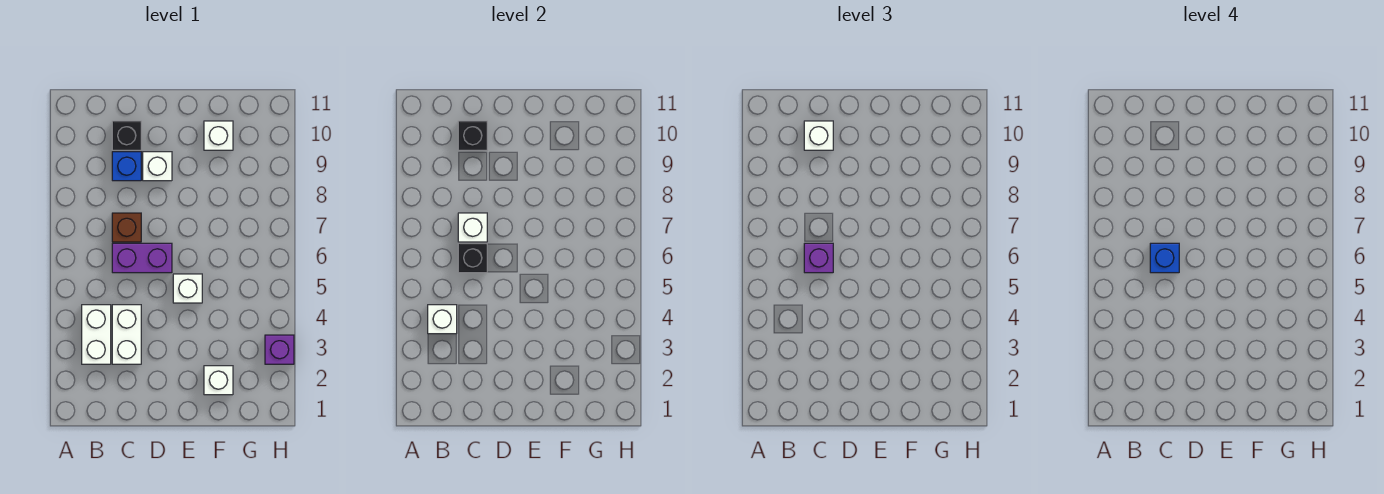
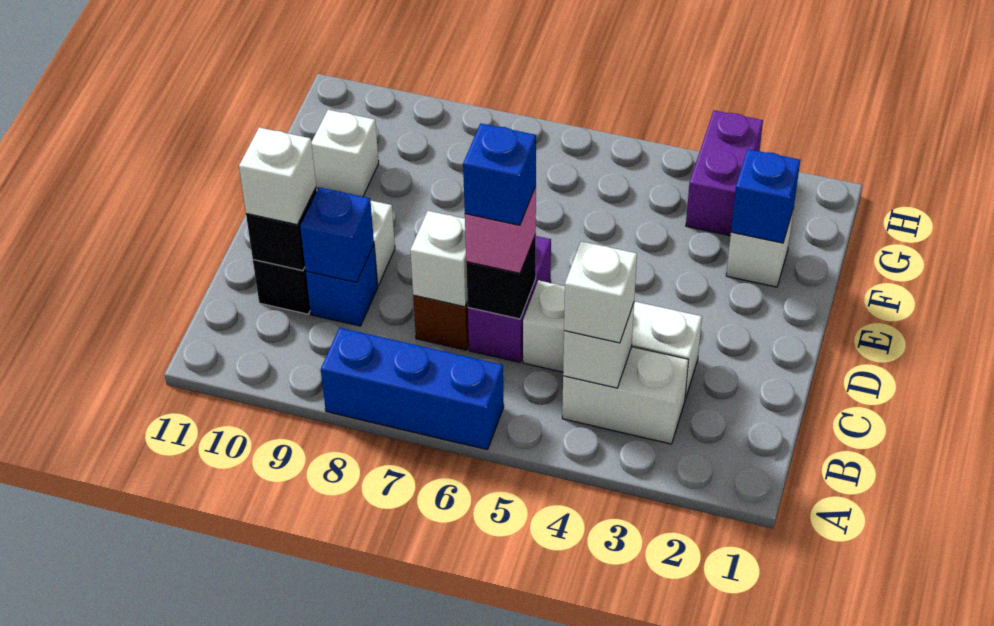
none -> blue 1x3 brick [321,328,504,450]
white 1x2 brick [112,305,141,364] -> white 1x3 brick [523,280,702,399]
purple 1x1 brick [804,243,833,273] -> pink 1x1 brick [465,186,536,273]
none -> blue 1x1 brick [300,187,374,282]
white 1x1 brick [173,274,202,303] -> white 1x1 brick moved to [564,241,637,343]
none -> blue 1x1 brick [731,149,800,243]
purple 1x1 brick [265,335,294,364] -> purple 1x2 brick [686,110,763,236]

